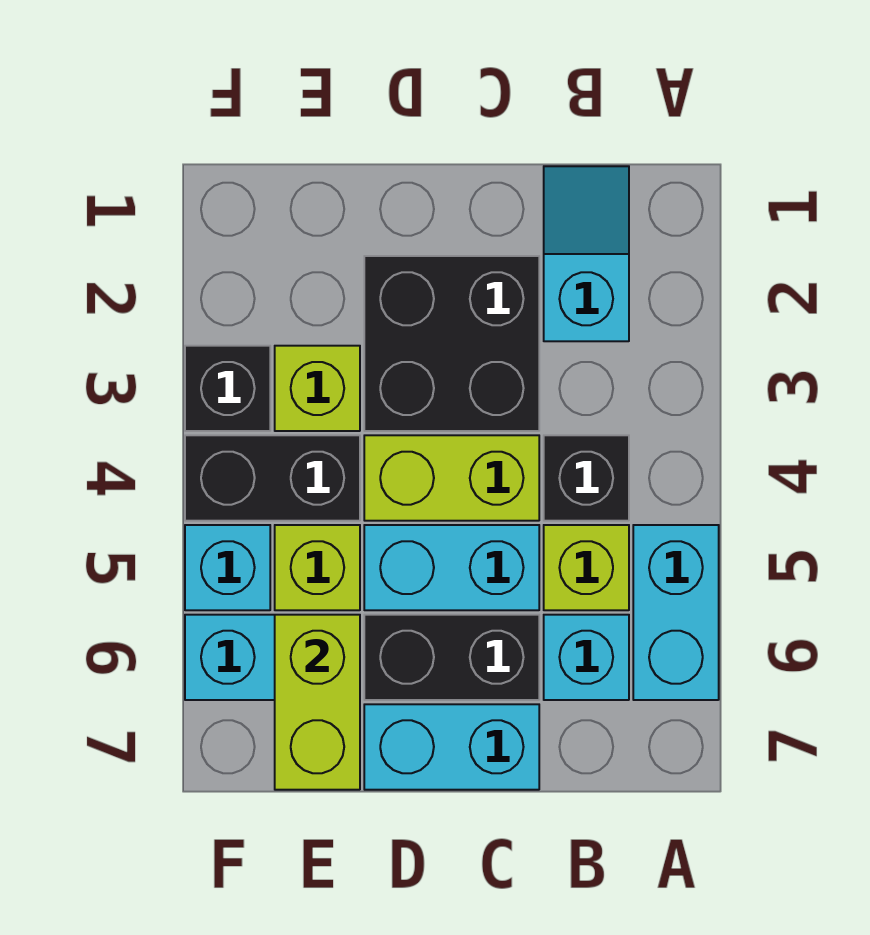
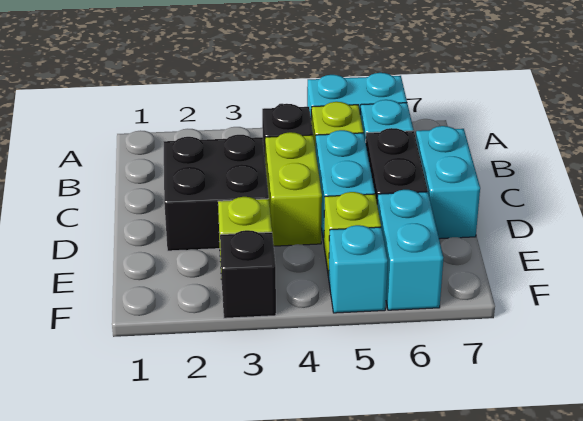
cyan 1x2 slope [544,166,629,341] -> none
black 1x2 brick [185,435,360,521] -> none
lime 1x2 brick [275,615,360,790] -> none

